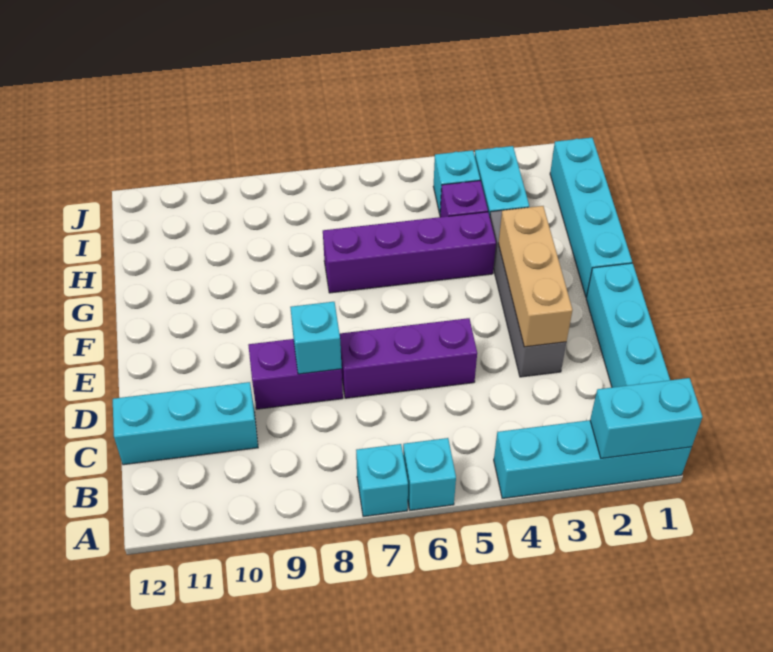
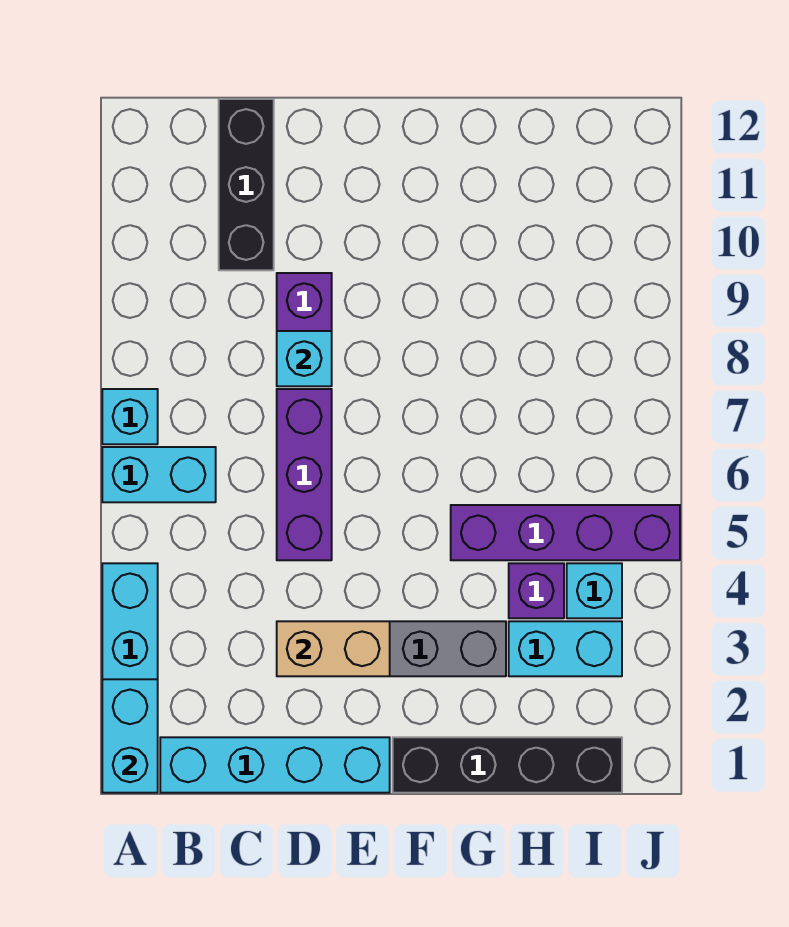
cyan 1x1 brick [403,438,456,510] -> cyan 1x2 brick [102,447,216,502]
cyan 1x3 brick [113,382,258,465] -> black 1x3 brick [219,99,274,270]
tan 1x3 brick [499,206,572,347] -> tan 1x2 brick [277,621,390,676]
cyan 1x4 brick [550,138,632,297] -> black 1x4 brick [393,737,622,793]
purple 1x4 brick [323,212,496,293] -> purple 1x4 brick turned to [451,505,680,560]

